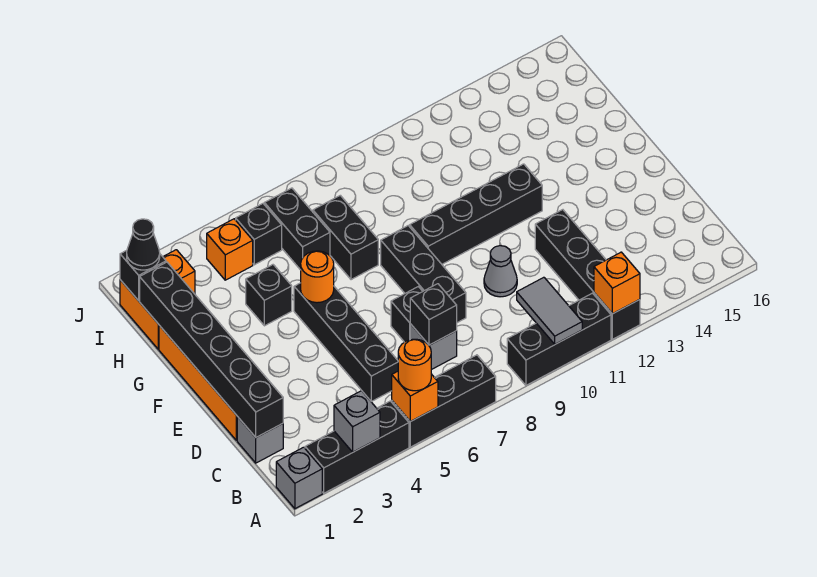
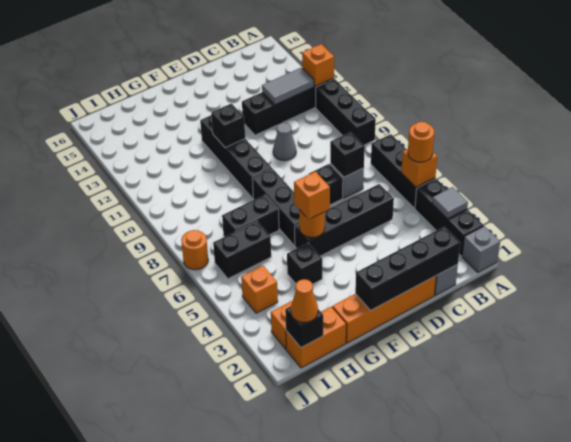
grey 1x1 brick [334,391,380,452] -> grey 1x1 tile [432,187,468,219]
grey 1x2 tile [517,277,582,344] -> grey 1x2 tile moved to [262,68,314,105]
black 1x6 brick [140,262,283,437] -> black 1x4 brick [355,227,460,310]
black 1x3 brick [381,226,466,323] -> black 1x3 brick turned to [252,169,299,245]
none -> orange 1x1 brick [294,172,330,219]
black 1x1 cone [127,219,160,270] -> orange 1x1 cone [291,279,318,322]
black 1x1 brick [236,204,282,265] -> black 1x1 brick moved to [211,104,245,148]
none -> orange 1x1 round brick [181,230,208,270]

